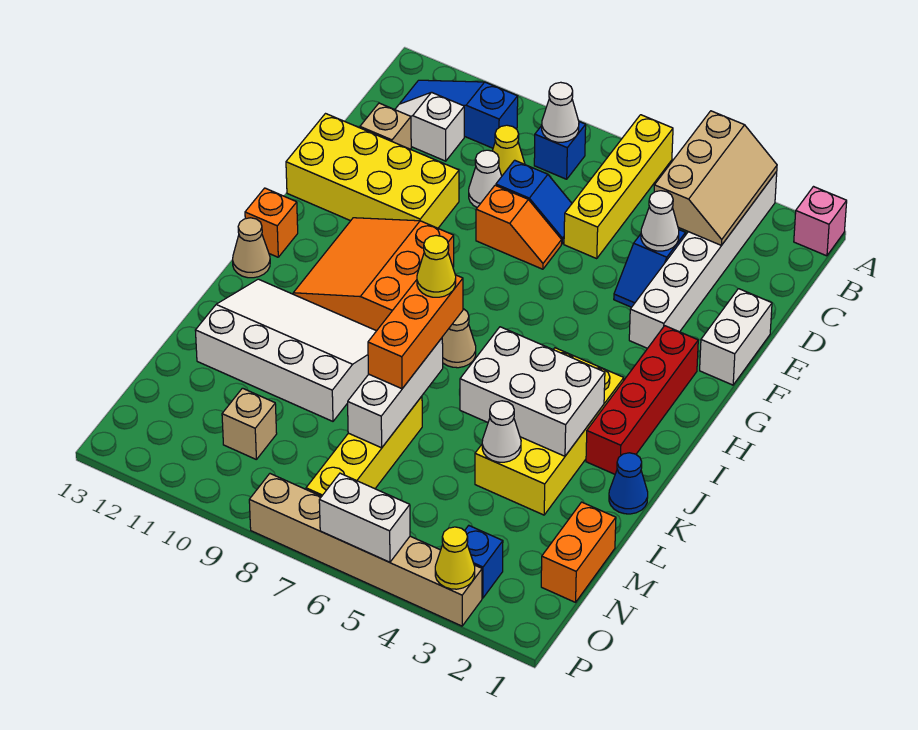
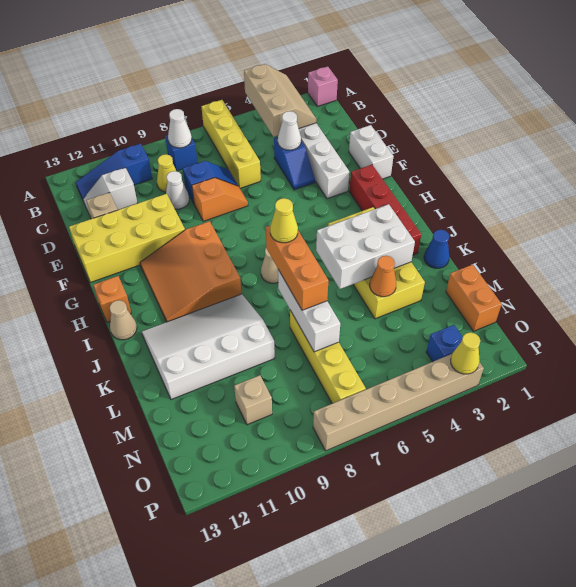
white 1x1 cone [482,401,521,462] -> orange 1x1 cone [370,256,396,297]
white 1x2 brick [319,473,410,562] -> none

